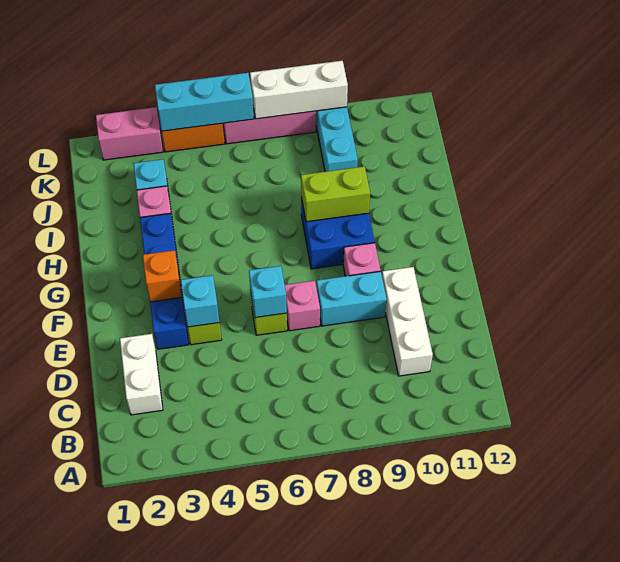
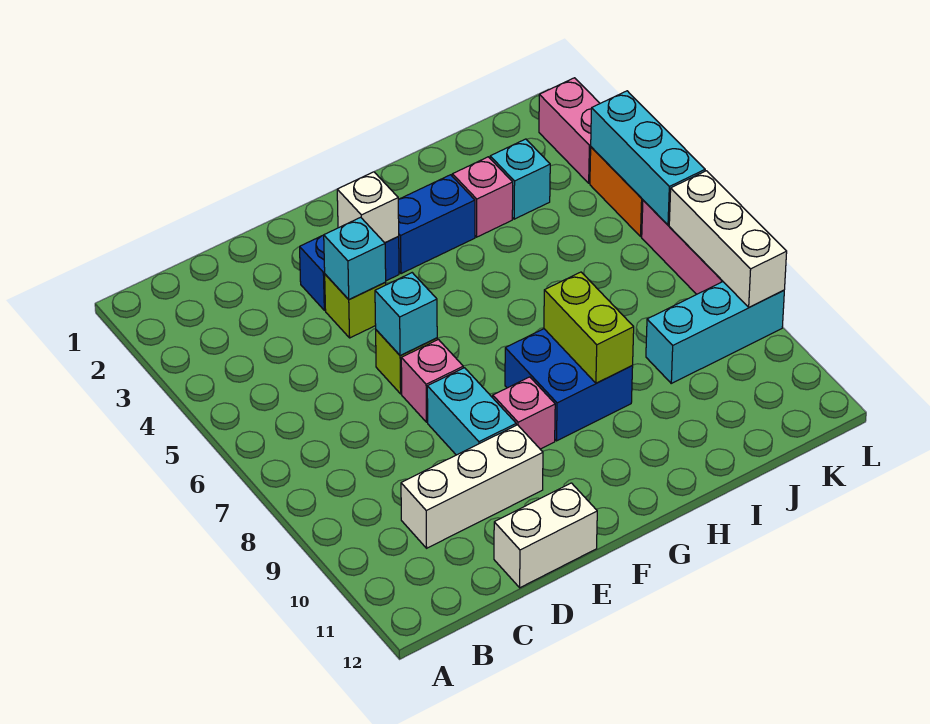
white 1x2 brick [120,334,163,415] -> white 1x2 brick moved to [494,483,597,588]
orange 1x1 brick [143,250,182,302] -> white 1x1 brick [337,172,399,243]

